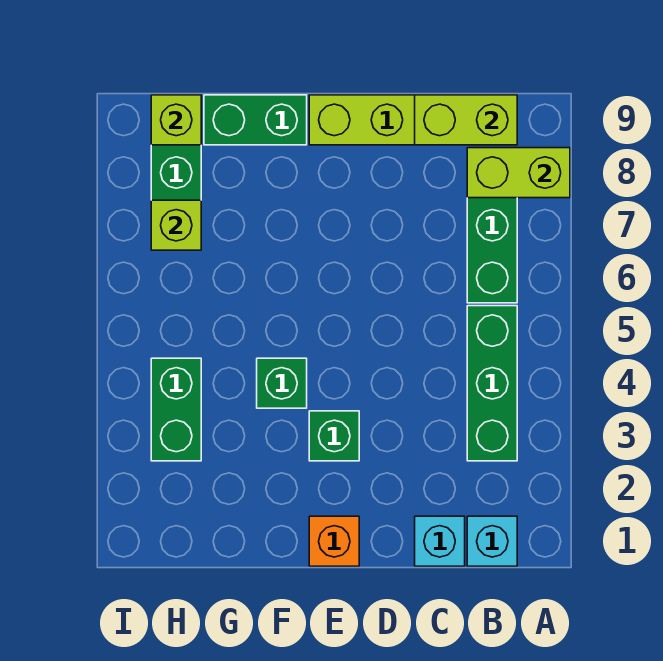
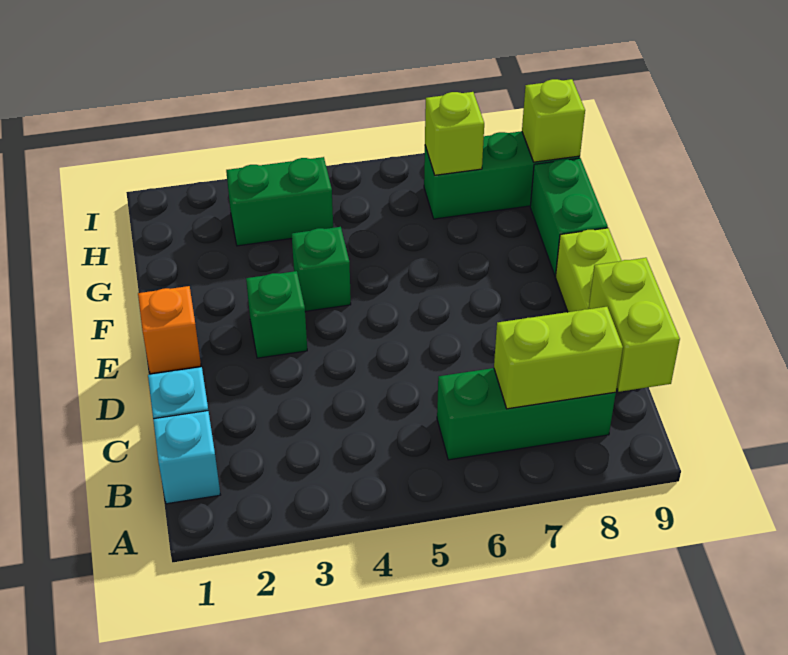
lime 1x2 brick [467,148,570,198] -> lime 1x2 brick turned to [494,307,623,409]
green 1x3 brick [467,306,517,461] -> none

